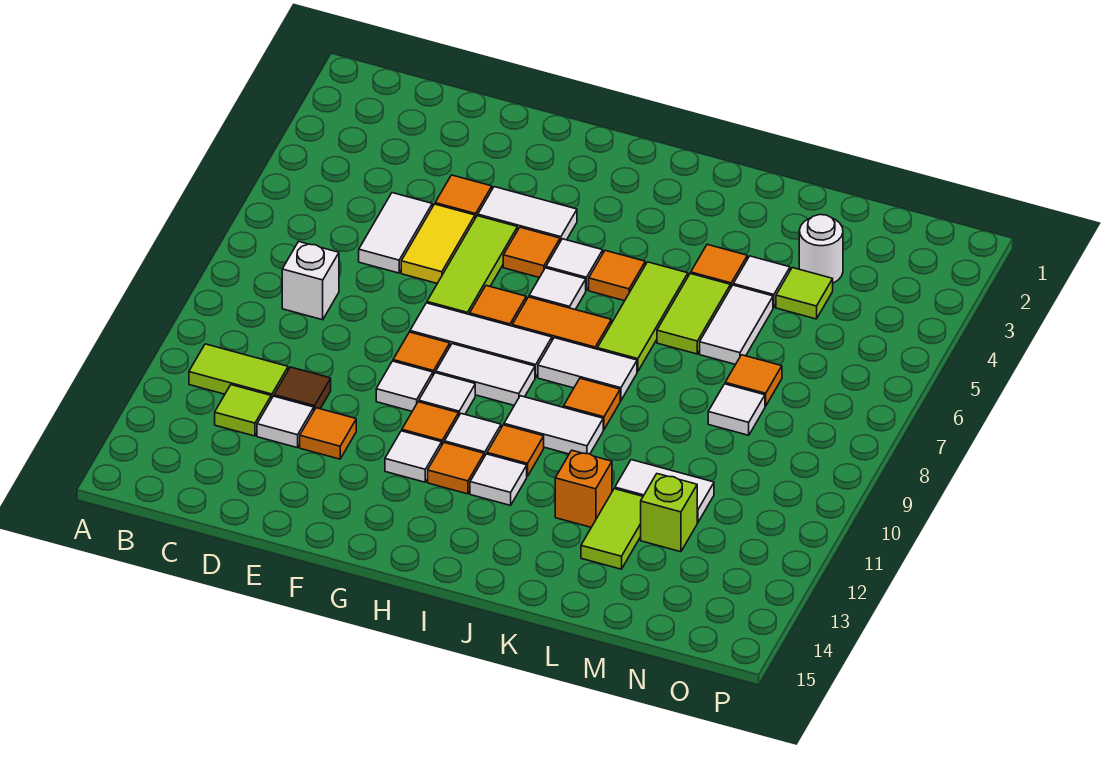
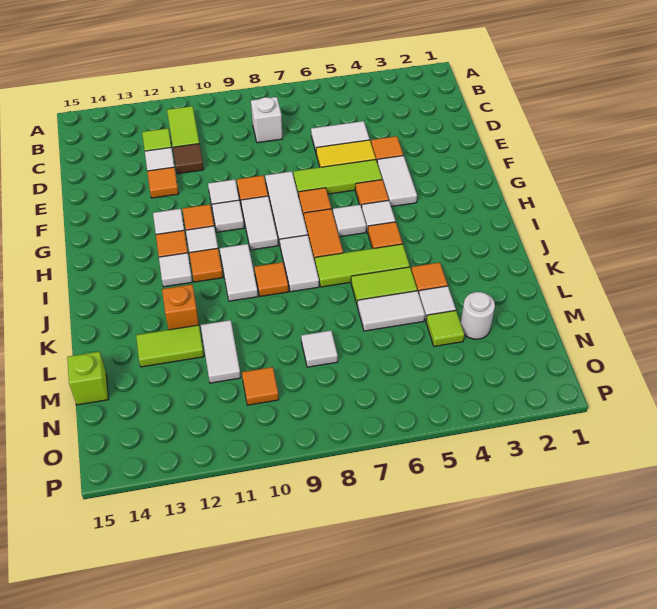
orange 1x1 tile [725,355,782,406] -> orange 1x1 tile moved to [242,367,279,405]
lime 1x1 brick [641,474,697,552] -> lime 1x1 brick moved to [67,352,109,405]

